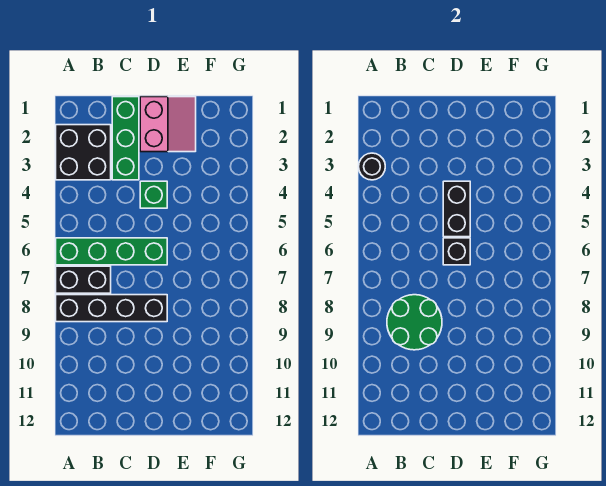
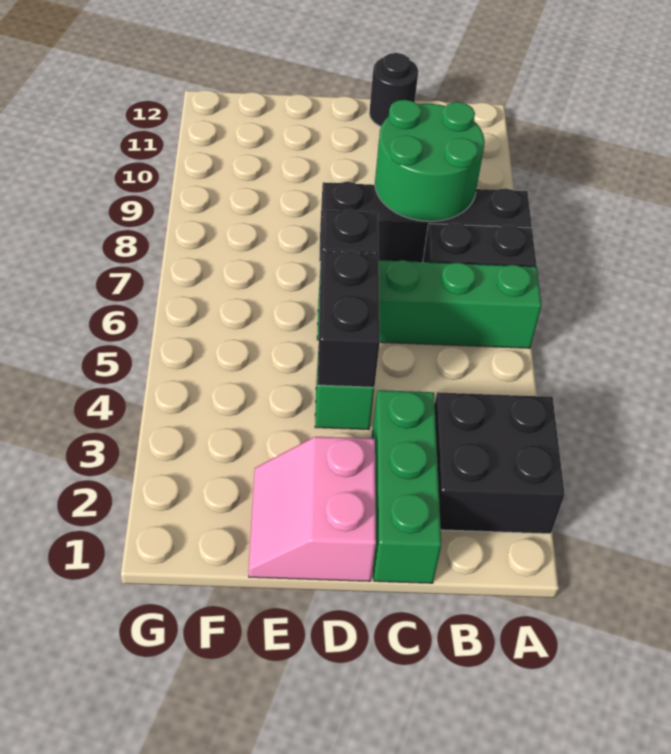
black 1x1 round brick [359,153,385,180] -> black 1x1 round brick moved to [369,53,418,126]

